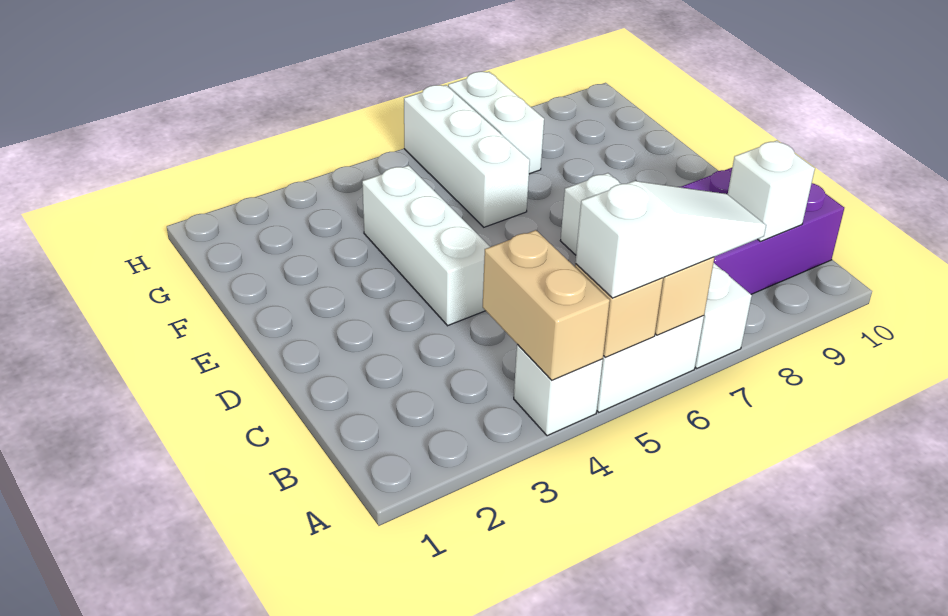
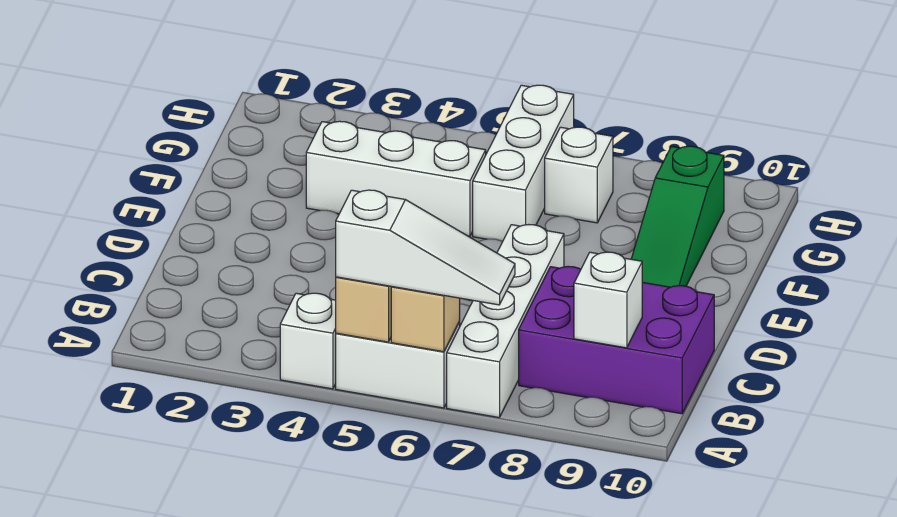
tan 1x2 brick [483,230,610,380] -> none
white 1x3 brick [362,165,490,326] -> white 1x3 brick turned to [306,121,486,236]
none -> green 1x3 slope [632,146,724,287]
white 1x2 brick [448,72,544,174] -> white 1x1 brick [545,127,613,223]

